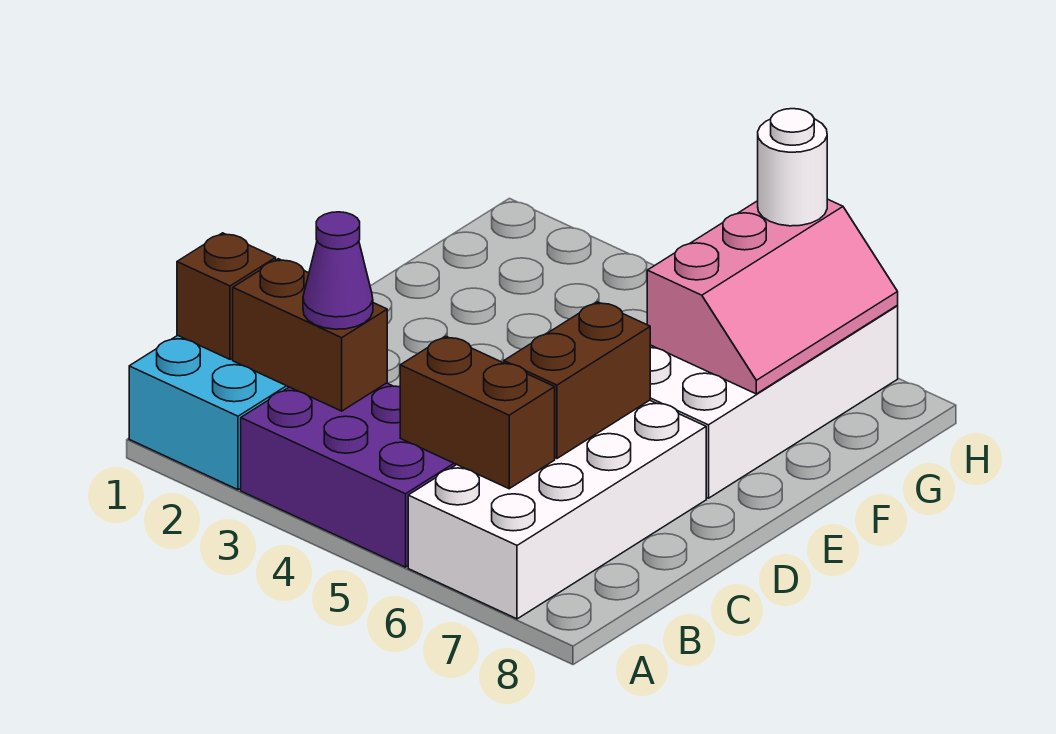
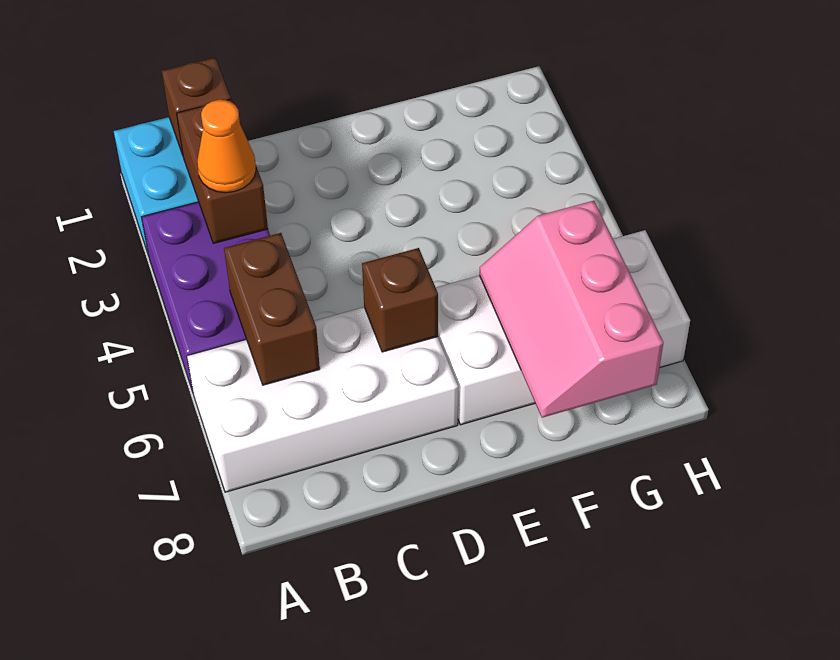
purple 1x1 cone [303,212,373,329] -> orange 1x1 cone [197,100,256,193]
brown 1x2 brick [504,302,650,458] -> brown 1x1 brick [362,248,438,352]
pink 2x3 slope [647,199,898,394] -> pink 2x3 slope turned to [479,201,663,418]
white 1x1 round brick [758,109,827,226] -> none

